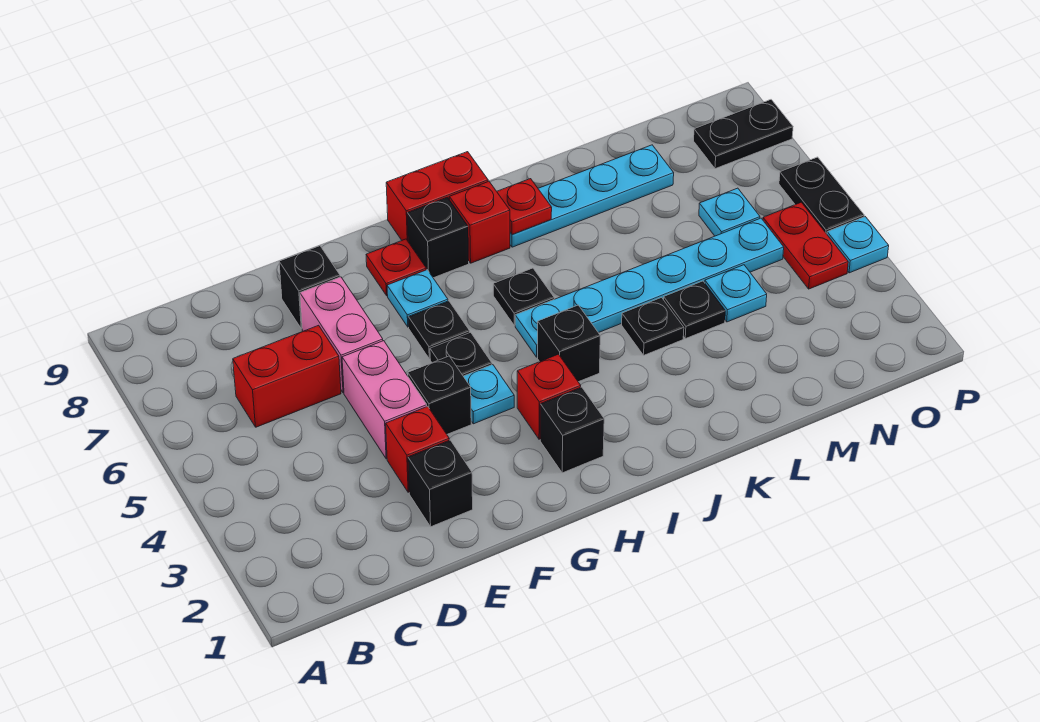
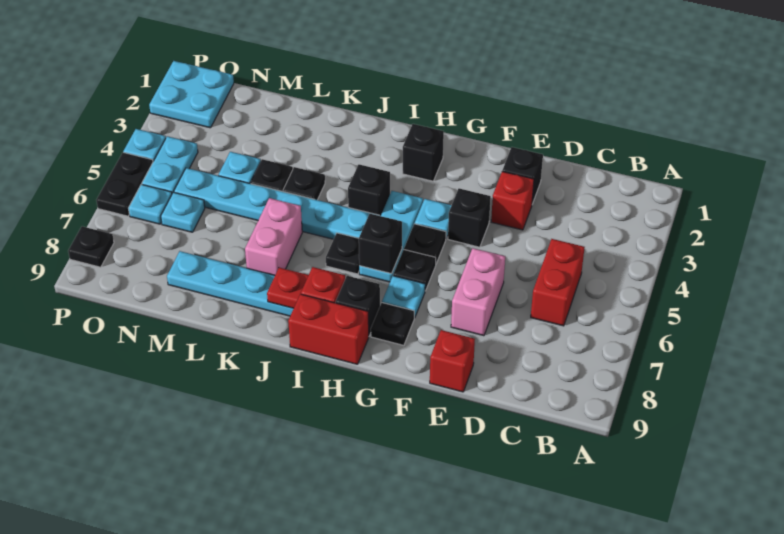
red 1x2 brick [233,325,341,427] -> red 1x2 brick turned to [531,239,585,326]
pink 1x2 brick [342,341,427,459] -> pink 1x2 brick moved to [245,198,302,275]
black 1x1 brick [279,246,340,329] -> black 1x1 brick moved to [359,214,402,274]
red 1x1 plate [366,239,426,296] -> black 1x1 plate [371,303,414,345]
red 1x1 brick [517,354,581,439] -> red 1x1 brick moved to [430,330,475,392]
none -> cyan 1x3 plate [359,191,423,282]
none -> cyan 2x2 plate [149,61,234,128]
red 1x2 plate [763,202,848,289] -> cyan 1x2 plate [142,136,198,193]
none -> cyan 1x1 plate [128,184,172,224]
black 1x2 plate [694,100,793,169] -> black 1x1 plate [68,226,114,267]

